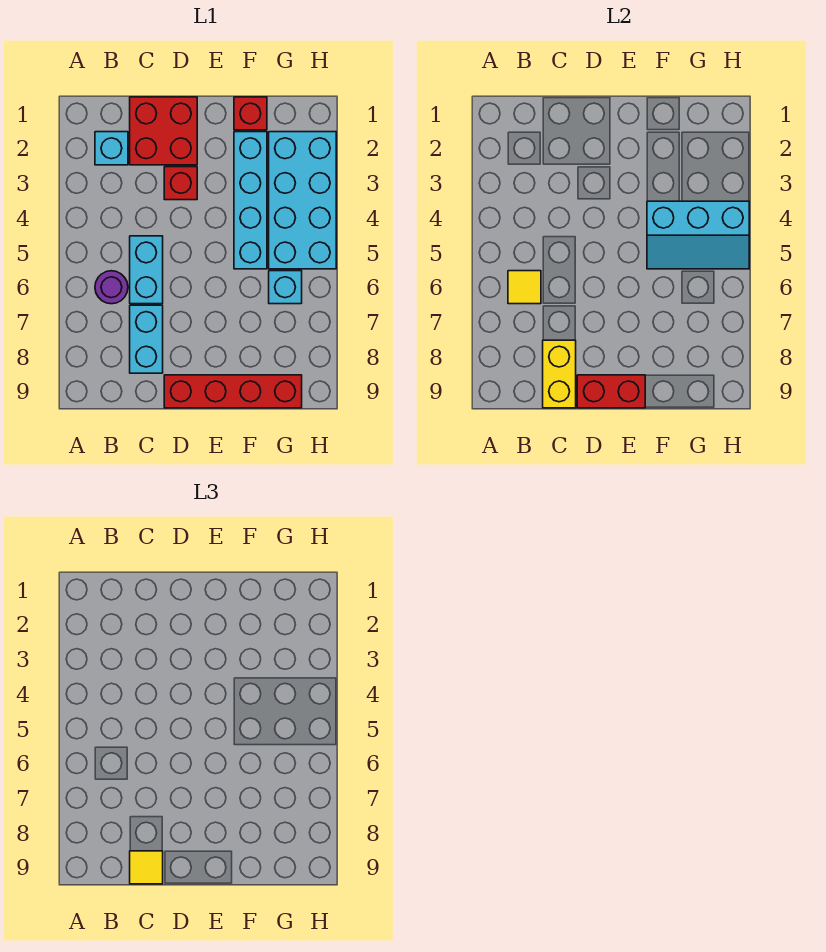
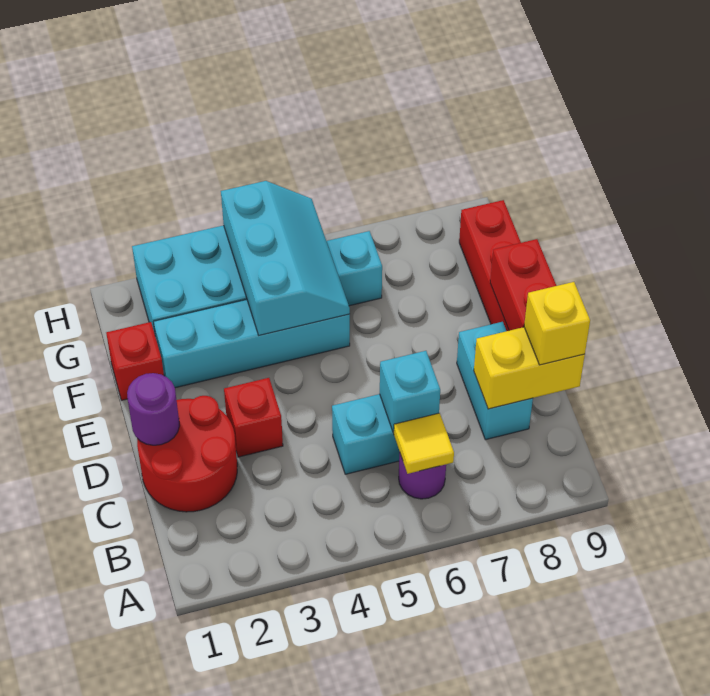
cyan 1x1 brick [95,132,128,165] -> cyan 1x1 brick moved to [380,351,440,432]
red 2x2 brick [130,97,197,165] -> red 2x2 round brick [137,396,237,512]
cyan 1x2 brick [130,305,163,373] -> cyan 1x2 brick turned to [457,322,533,440]
yellow 1x1 tile [130,851,163,884] -> yellow 1x1 brick [524,282,590,365]
none -> purple 1x1 round brick [127,373,180,445]

